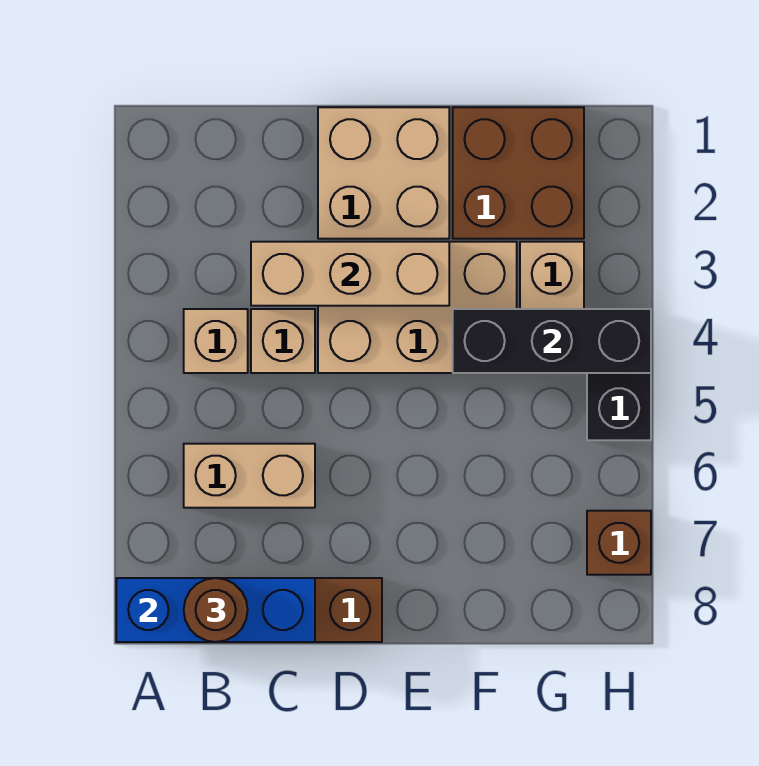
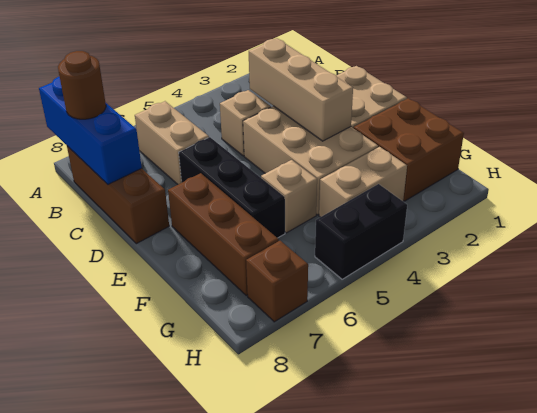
tan 1x1 brick [184,309,248,373] -> tan 1x1 brick moved to [261,160,317,233]
none -> brown 1x3 brick [168,173,279,296]
black 1x3 brick [453,309,651,373] -> black 1x3 brick moved to [179,137,285,238]

